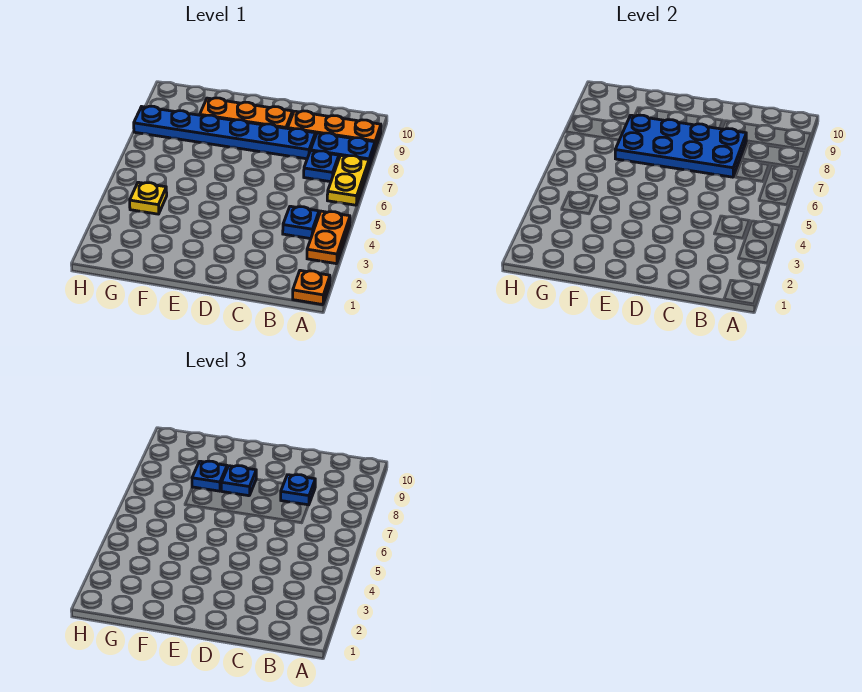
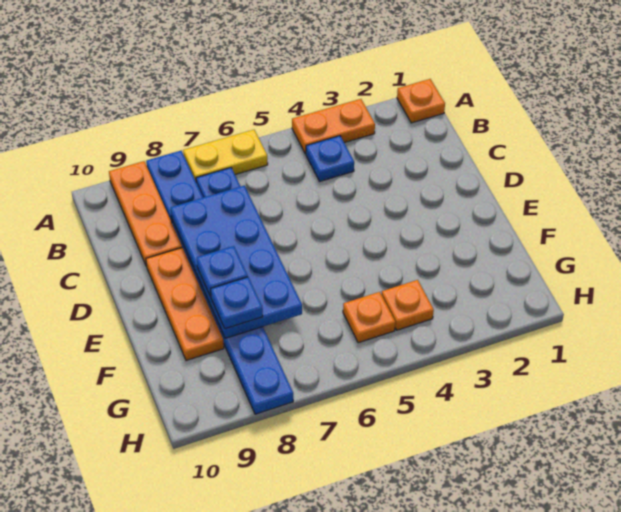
blue 1x1 plate [281,475,315,505] -> none
yellow 1x1 plate [130,182,167,214] -> orange 1x1 plate [381,280,434,330]
none -> orange 1x1 plate [343,292,395,343]

